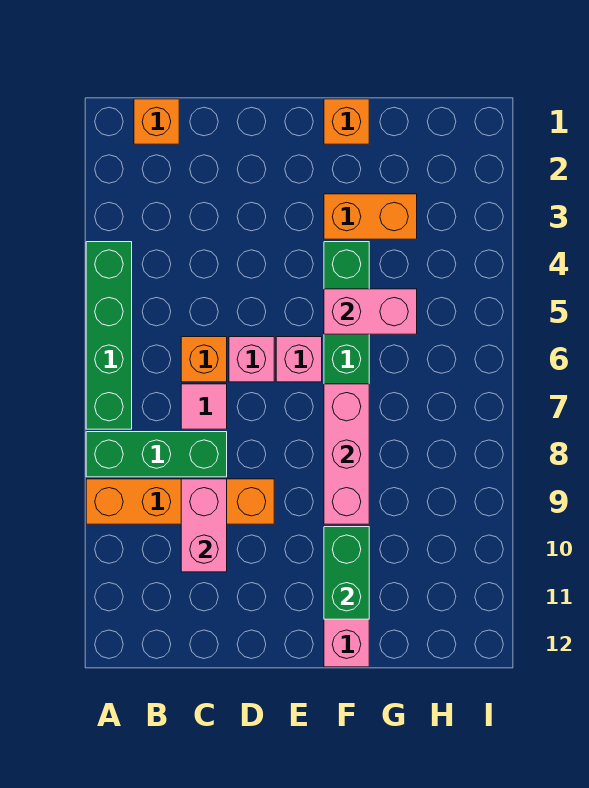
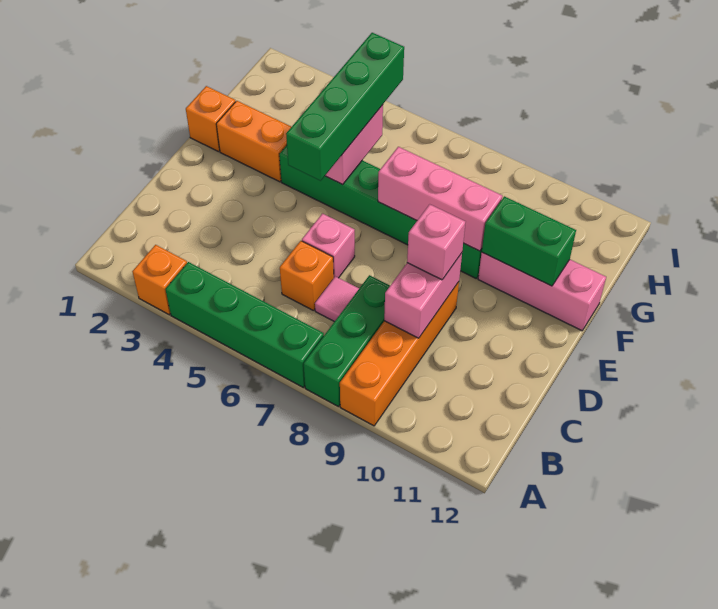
orange 1x1 brick [134,99,179,144] -> orange 1x1 brick moved to [132,245,187,315]
pink 1x2 brick [181,479,227,572] -> pink 1x2 brick turned to [384,253,462,338]
none -> green 1x4 brick [286,33,404,181]
pink 1x1 brick [276,337,322,382] -> pink 1x1 brick moved to [407,204,465,280]
orange 1x2 brick [324,194,417,239] -> orange 1x2 brick turned to [216,101,291,182]

